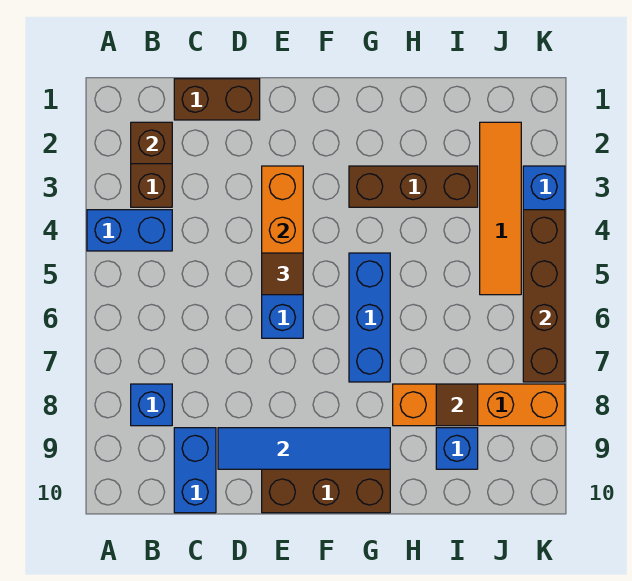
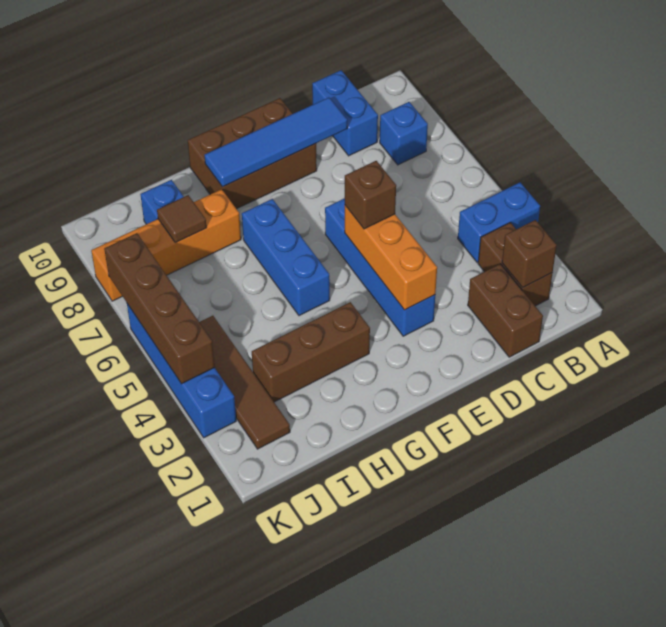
brown 1x2 brick [174,79,260,120] -> brown 1x2 brick turned to [468,264,543,357]
brown 1x1 tile [262,253,303,295] -> brown 1x1 brick [345,161,396,229]
orange 1x4 tile [480,122,521,295] -> brown 1x4 tile [199,316,290,449]

